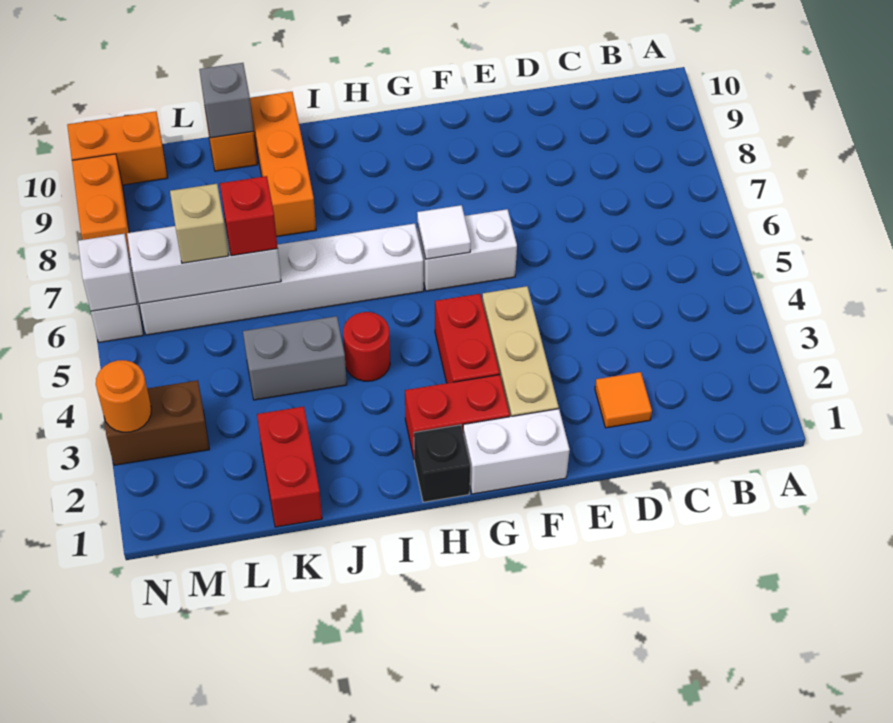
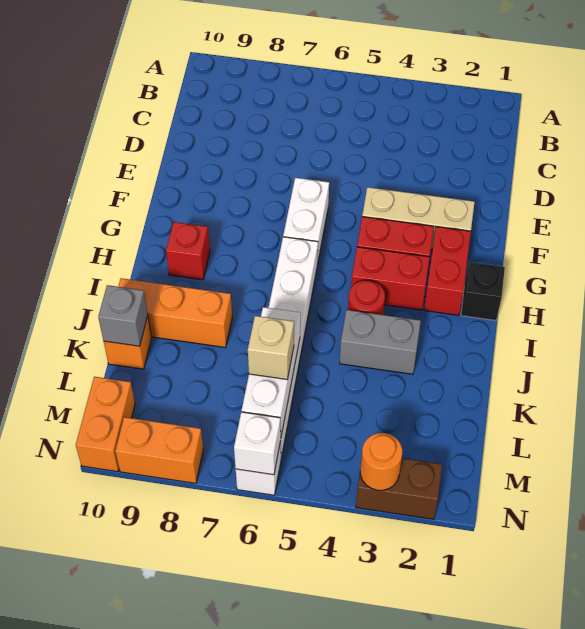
orange 1x1 tile [595,372,652,428] -> none
white 1x2 brick [463,409,570,494] -> none
white 1x1 tile [417,205,471,259] -> none
grey 1x2 brick [243,316,347,400] -> grey 1x2 brick turned to [340,310,421,374]
red 1x2 brick [257,406,322,527] -> red 1x2 brick moved to [351,247,430,310]
red 1x1 brick [220,176,278,256] -> red 1x1 brick moved to [166,222,210,280]
brown 1x2 brick [104,380,209,465] -> brown 1x2 brick turned to [356,458,442,519]

